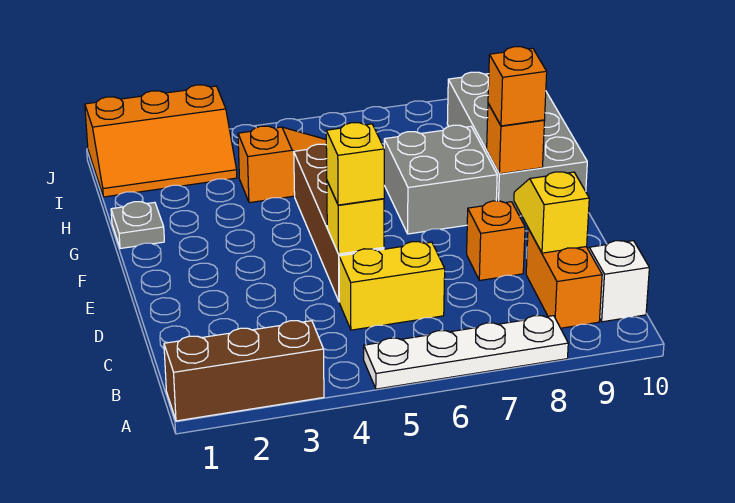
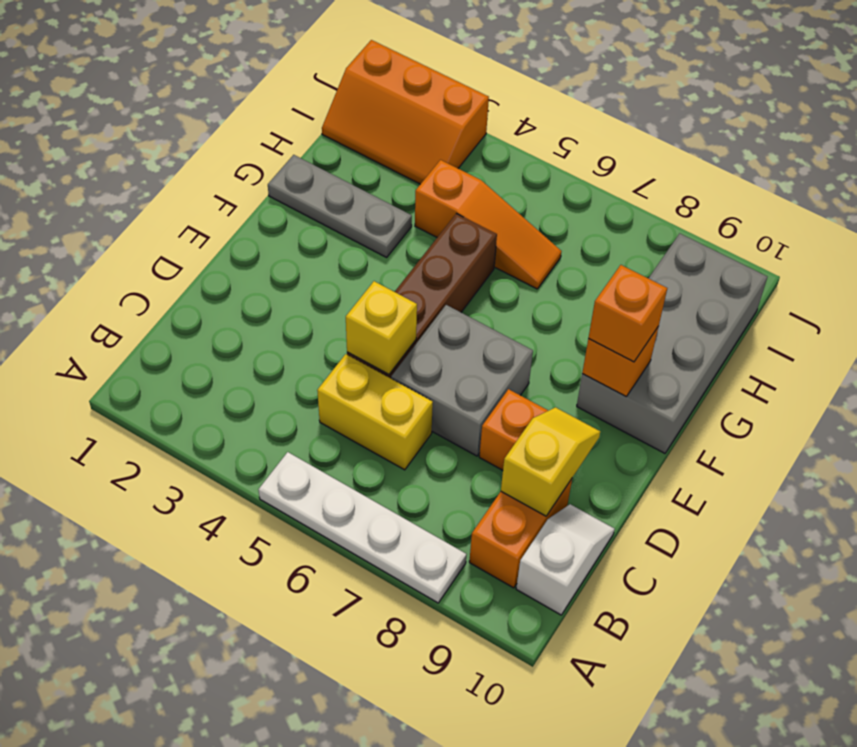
brown 1x3 brick [164,321,324,421] -> none
yellow 1x1 brick [326,123,384,205] -> none
grey 2x2 brick [384,125,497,234] -> grey 2x2 brick moved to [391,305,533,456]
grey 1x1 plate [111,202,164,249] -> grey 1x3 plate [268,155,412,257]

